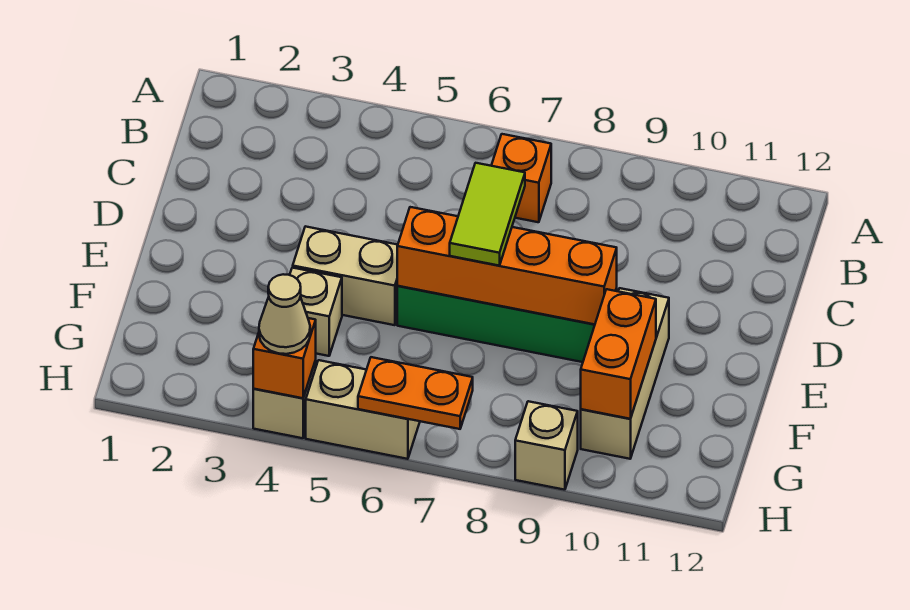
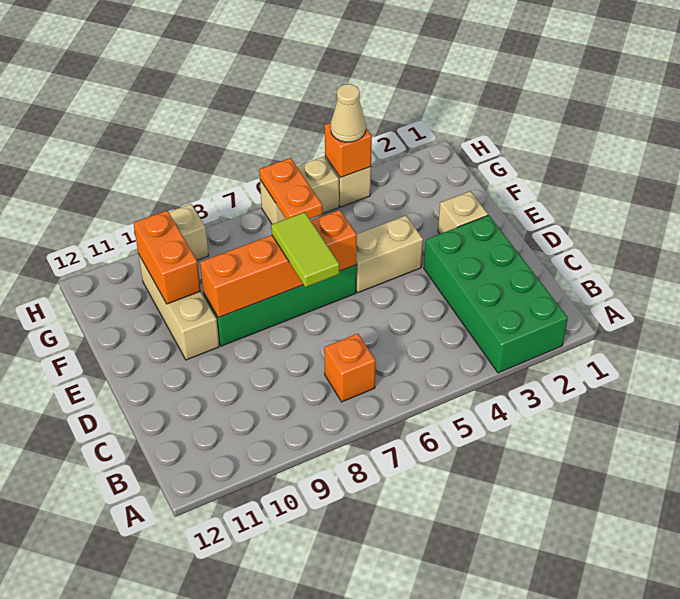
none -> green 2x4 brick [424,215,568,373]
tan 1x1 brick [290,268,342,356] -> tan 1x1 brick moved to [438,191,488,234]
orange 1x2 plate [358,357,473,429] -> orange 1x2 plate turned to [259,158,322,219]

